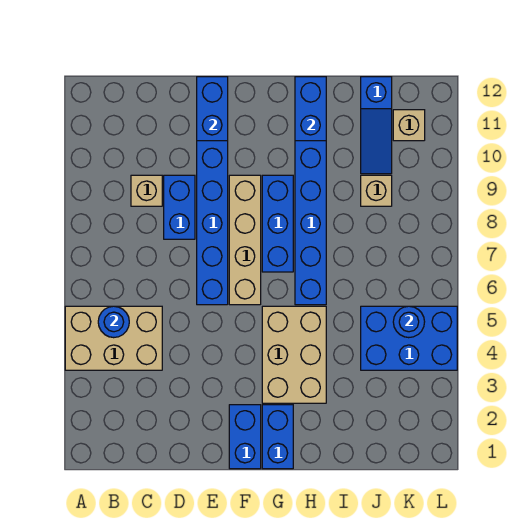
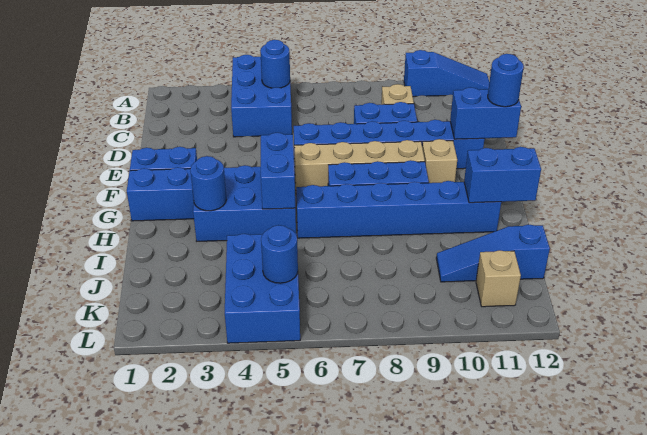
tan 2x3 brick [65,306,162,370] -> blue 2x3 brick [231,55,292,137]
none -> blue 1x3 slope [404,50,489,97]
none -> blue 1x1 round brick [488,54,524,107]
tan 2x3 brick [262,306,326,403] -> blue 2x3 brick [193,165,296,241]
none -> blue 1x2 brick [261,133,295,209]
none -> blue 1x1 round brick [190,156,226,211]
tan 1x1 brick [361,175,392,206] -> tan 1x1 brick moved to [422,139,457,183]

